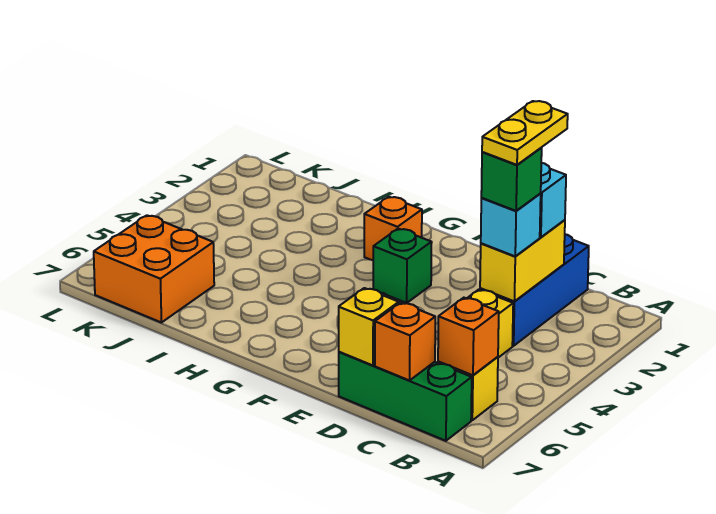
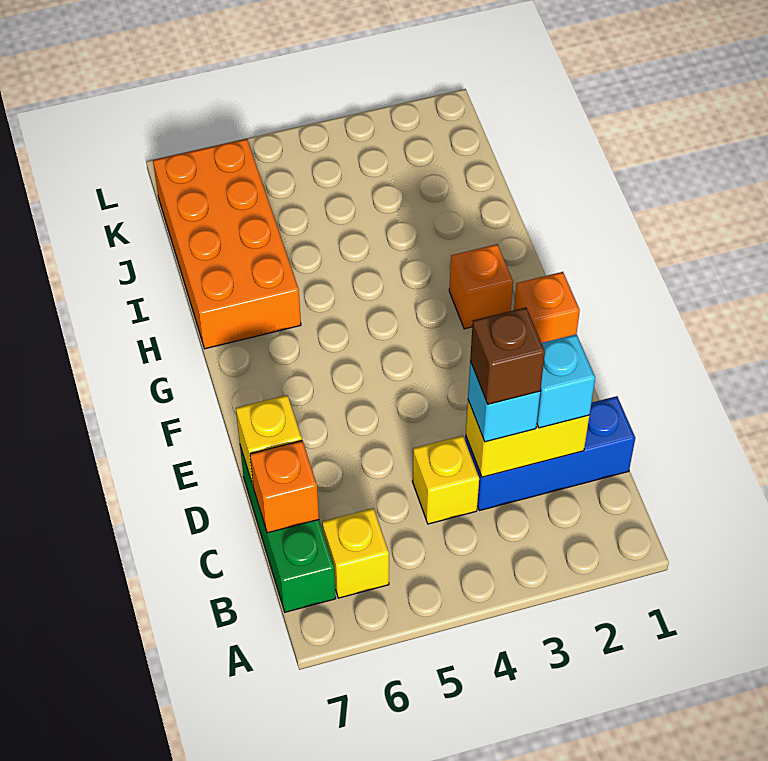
orange 1x1 brick [438,298,499,375] -> orange 1x1 brick moved to [514,272,580,343]
yellow 1x2 plate [482,101,568,165] -> none
green 1x1 brick [481,148,542,211] -> brown 1x1 brick [470,307,545,404]
green 1x1 brick [373,229,432,303] -> none
orange 2x2 brick [94,215,214,323] -> orange 2x4 brick [153,139,301,349]

